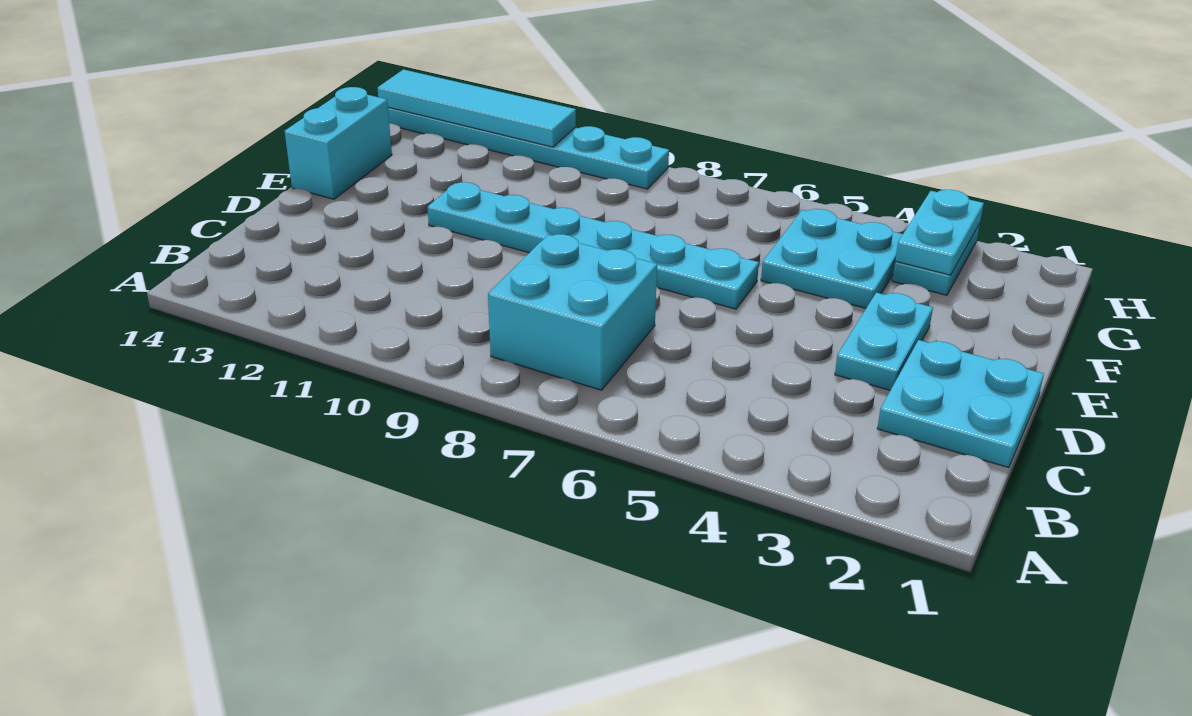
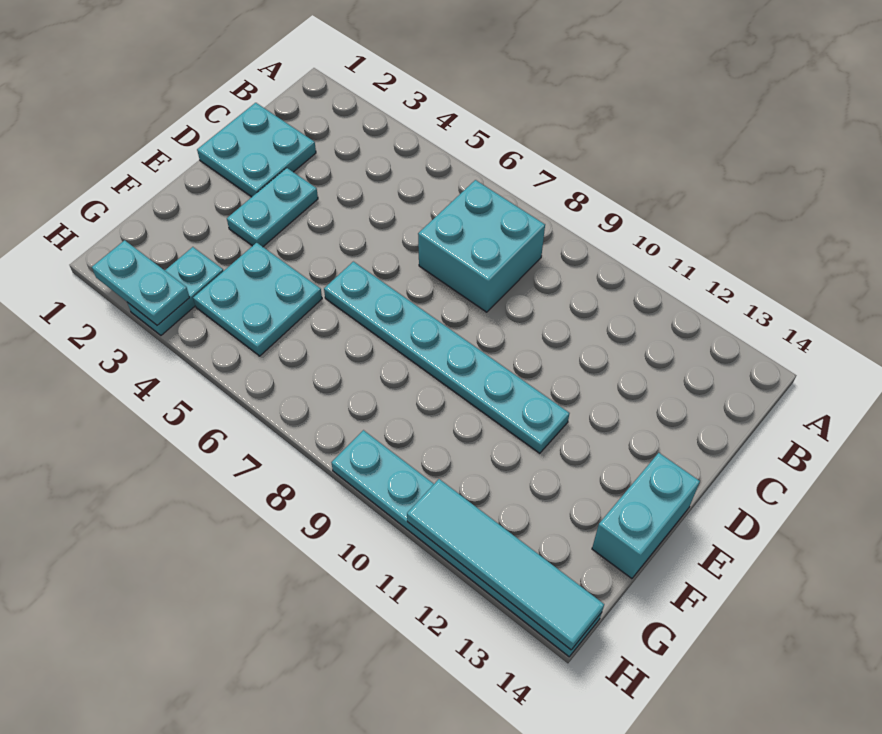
cyan 1x2 plate [895,190,984,275] -> cyan 1x2 plate turned to [92,240,190,325]

